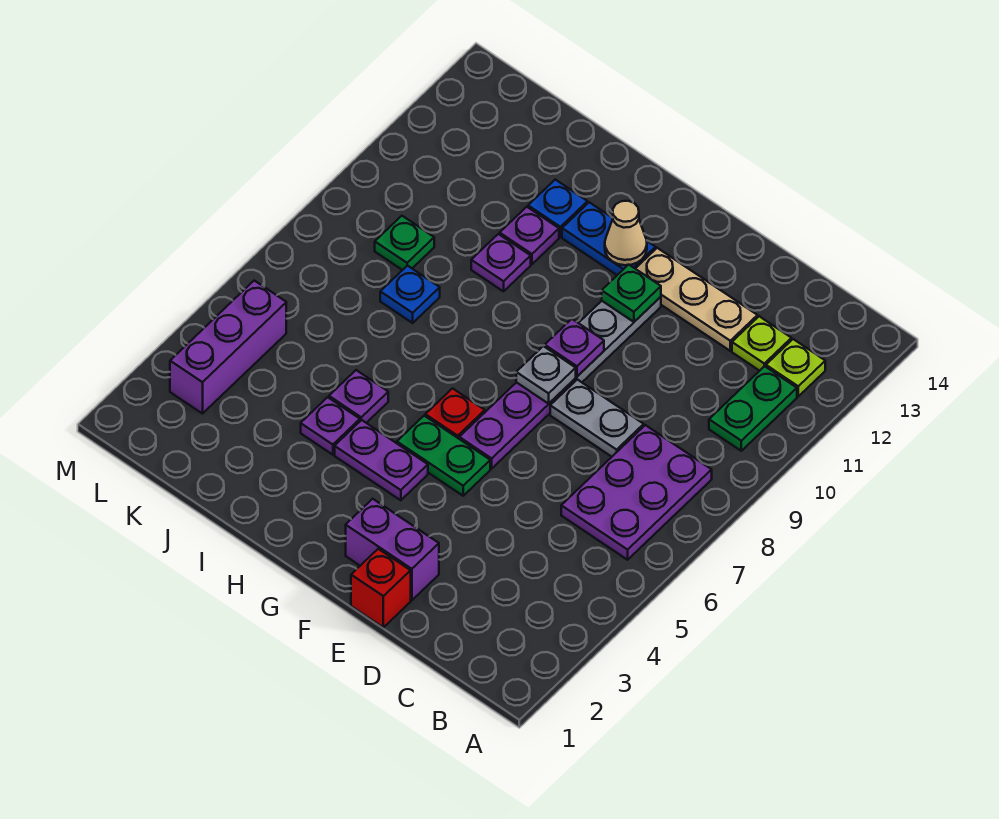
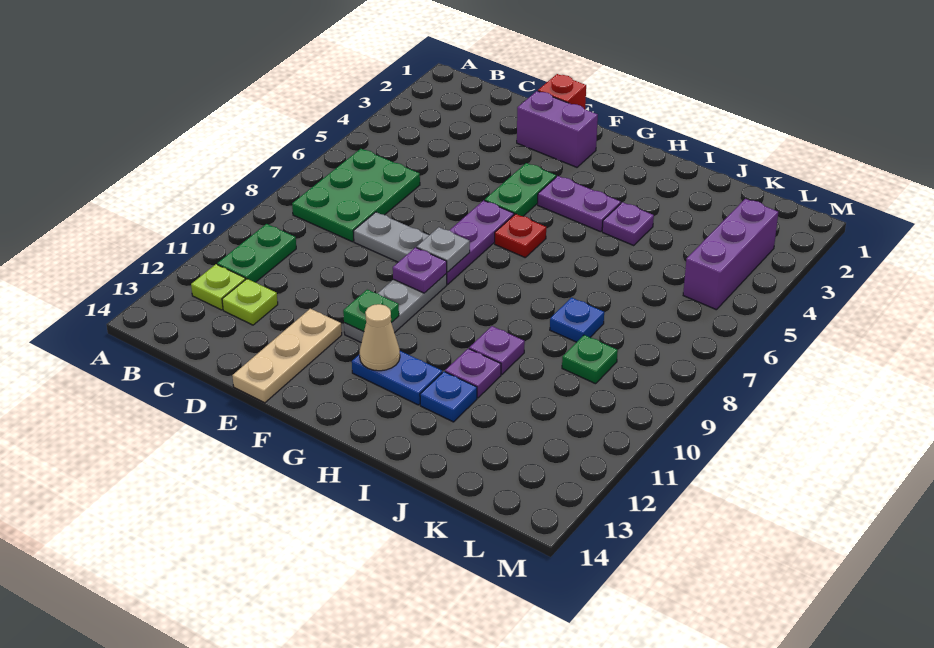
purple 2x3 plate [561,425,712,560] -> green 2x3 plate [292,149,420,242]
tan 1x3 plate [635,248,757,351] -> tan 1x3 plate turned to [232,309,342,403]
green 1x2 plate [397,416,490,496] -> green 1x2 plate turned to [485,163,556,216]
purple 1x1 plate [329,370,388,423] -> none

